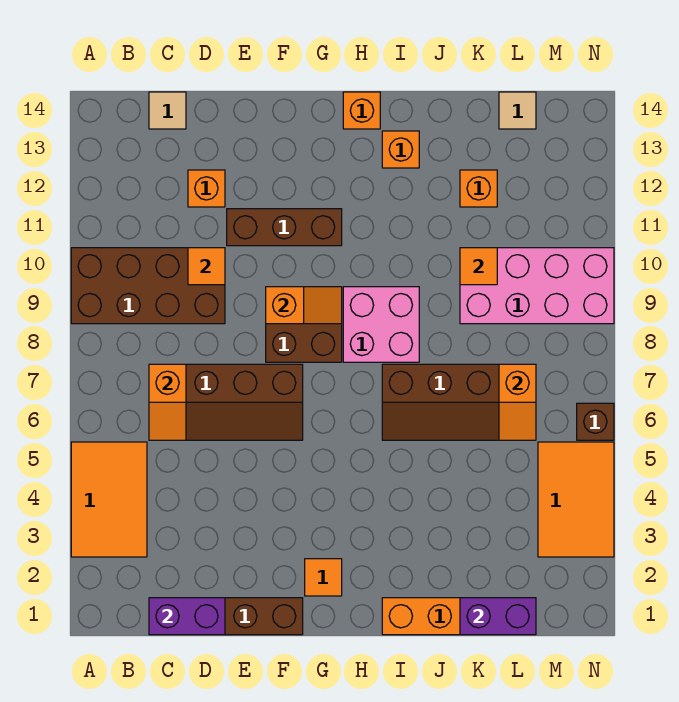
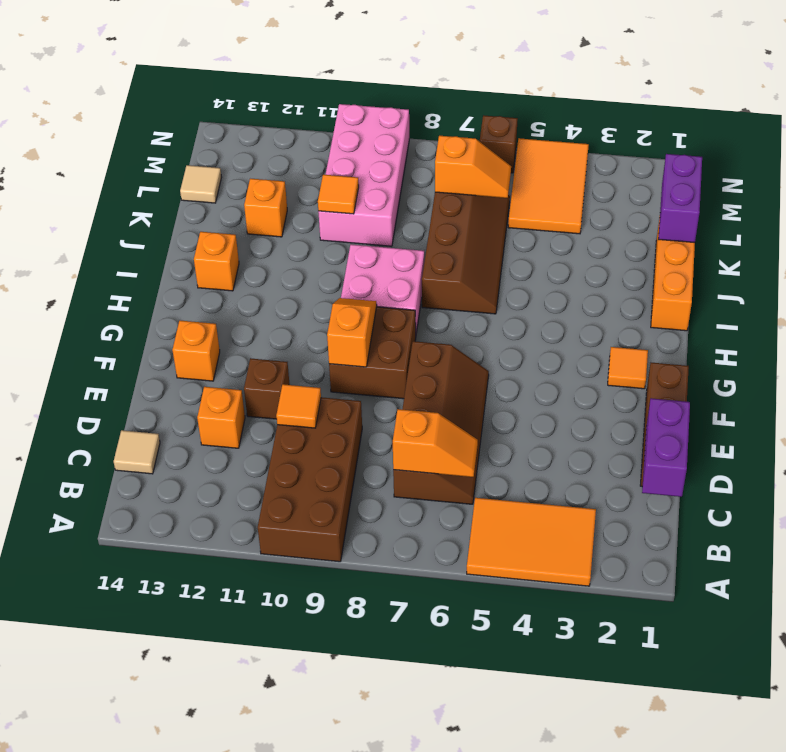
brown 1x3 brick [227,209,342,246] -> brown 1x1 brick [244,358,290,419]
orange 1x1 brick [343,92,380,129] -> orange 1x1 brick moved to [172,321,220,381]
orange 2x3 tile [538,442,614,557] -> orange 2x3 tile turned to [508,138,589,234]

